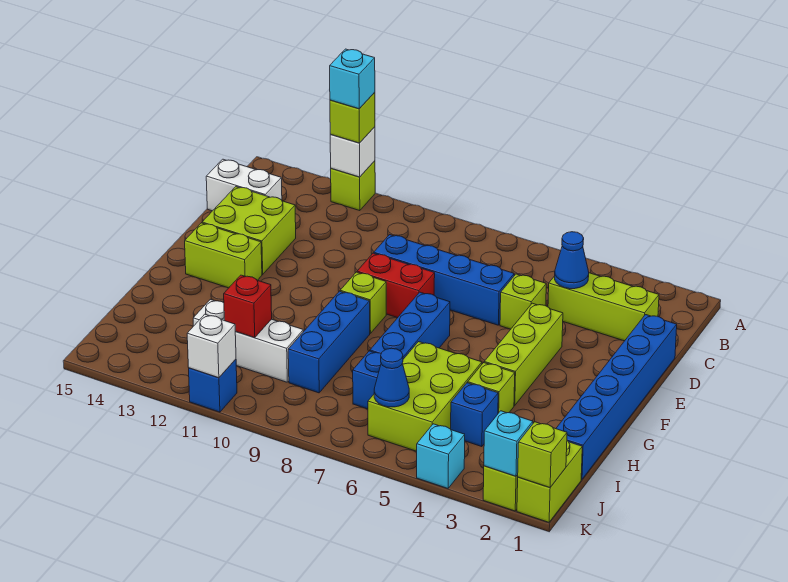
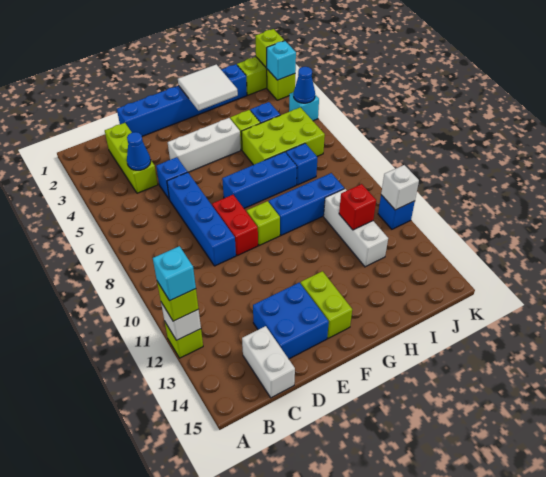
lime 1x1 brick [500,274,546,329] -> blue 1x1 brick [156,157,187,200]
lime 2x2 brick [202,187,296,274] -> blue 2x2 brick [253,282,329,359]
lime 1x3 brick [484,303,563,405] -> white 1x3 brick [168,118,241,172]
none -> white 2x2 tile [178,64,238,111]
blue 1x1 cone [374,348,409,407] -> blue 1x1 cone moved to [294,67,315,103]

